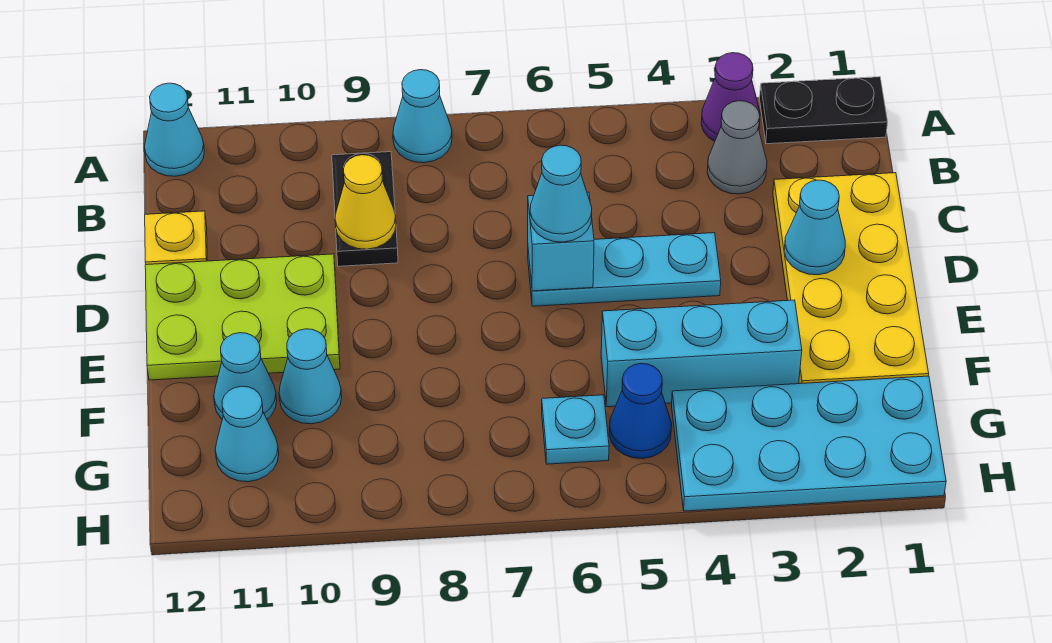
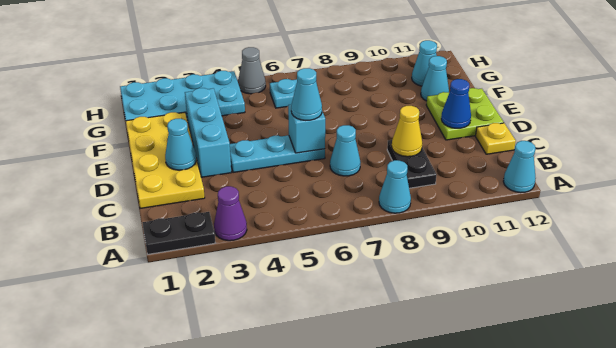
grey 1x1 cone [707,101,767,194] -> grey 1x1 cone moved to [238,47,266,94]
lime 2x3 plate [145,254,340,380] -> lime 2x2 plate [426,88,504,140]
cyan 1x3 brick [601,300,802,407] -> cyan 1x3 brick turned to [185,88,231,177]
cyan 1x1 cone [279,329,342,424] -> cyan 1x1 cone moved to [330,125,361,176]
blue 1x1 cone [609,363,672,459] -> blue 1x1 cone moved to [441,79,471,128]

